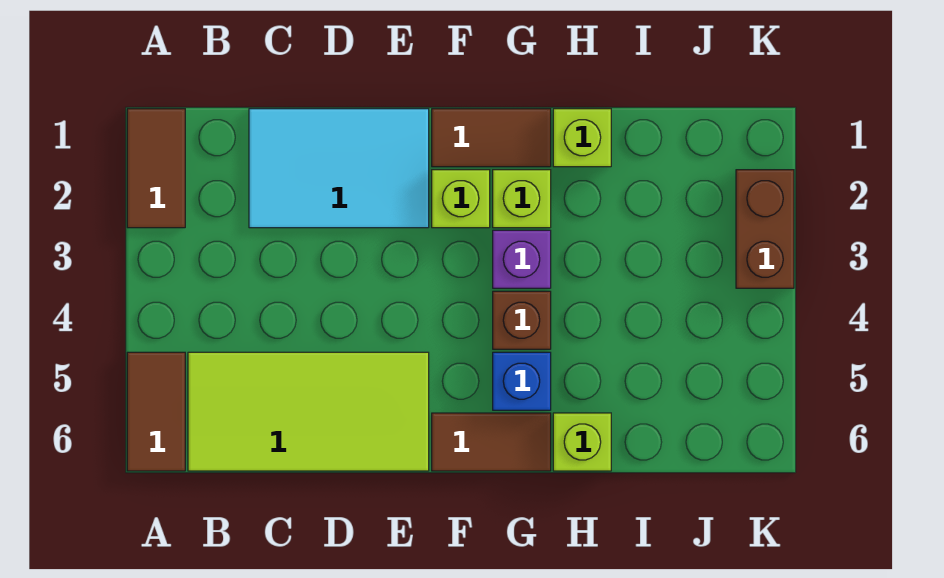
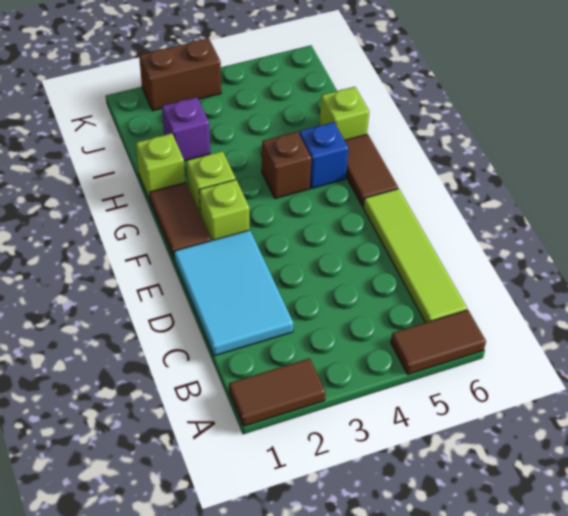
lime 2x4 tile [188,352,429,471] -> lime 1x4 tile [363,189,467,323]
purple 1x1 brick [493,230,551,288] -> purple 1x1 brick moved to [162,97,210,161]

